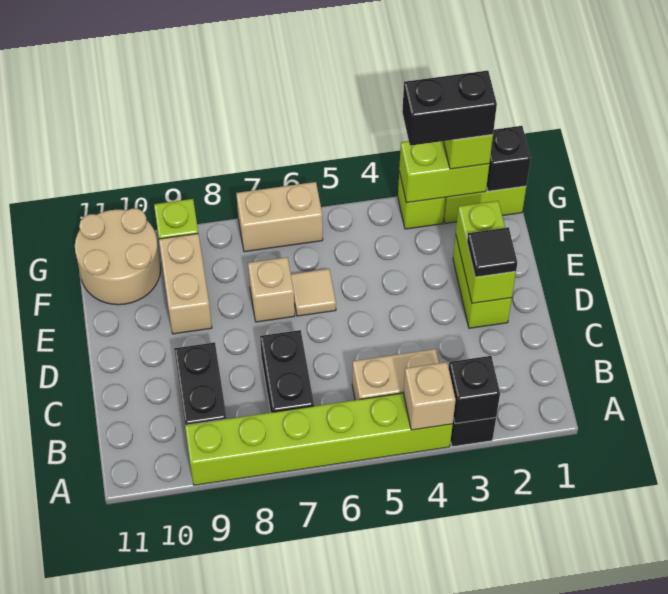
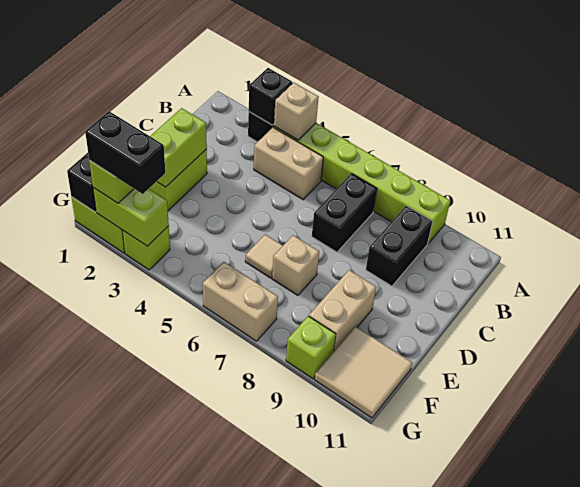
black 1x1 tile [467,227,517,277] -> none
tan 2x2 round brick [75,208,161,305] -> tan 2x2 tile [315,326,412,418]

